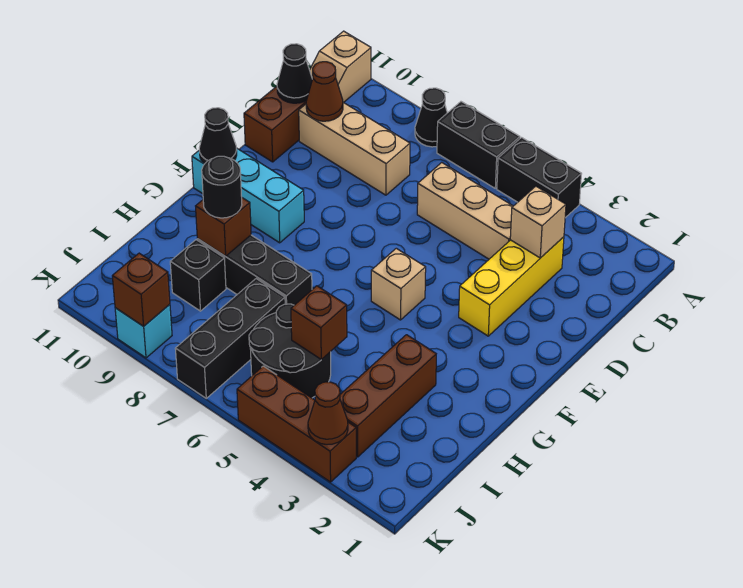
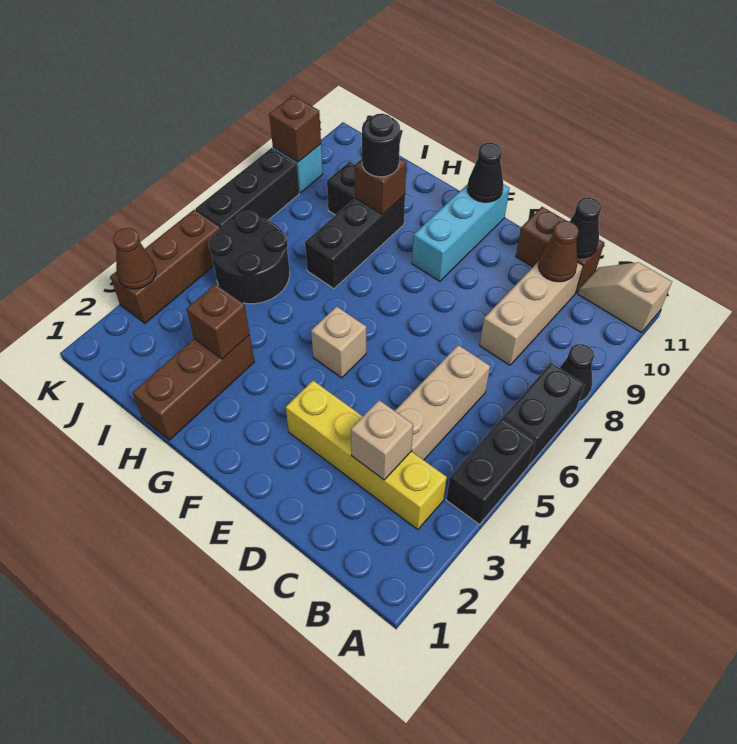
yellow 1x3 brick [459,237,564,336] -> yellow 1x4 brick [286,381,447,529]
brown 1x3 brick [340,335,436,457] -> brown 1x3 brick turned to [133,335,254,440]
brown 1x1 brick [291,286,347,360] -> brown 1x1 brick moved to [187,284,250,359]
black 1x3 brick [175,279,285,398] -> black 1x3 brick turned to [196,148,299,228]

